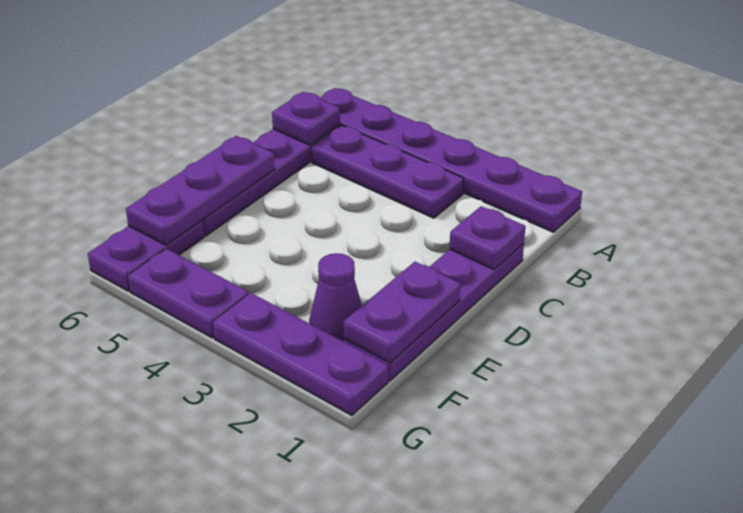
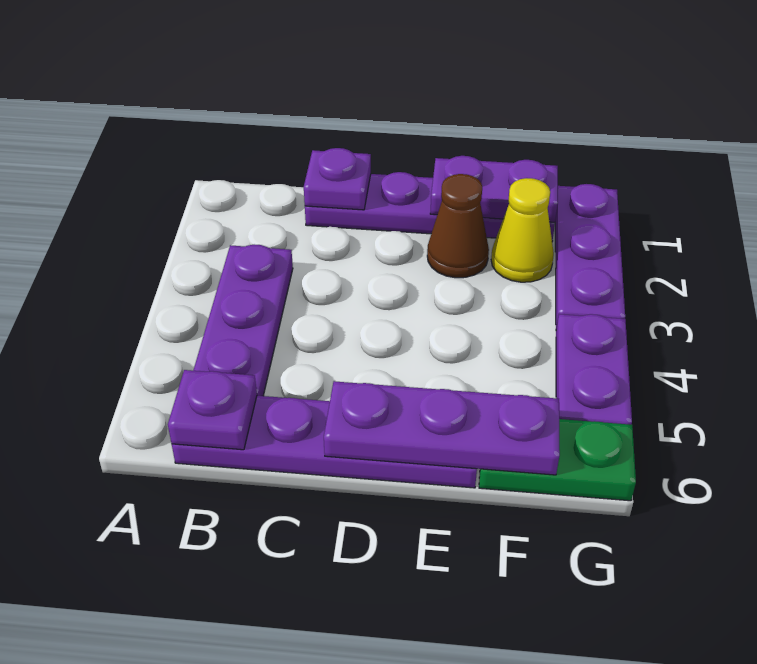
purple 1x6 plate [320,88,582,232] -> none
none -> brown 1x1 cone [427,174,489,278]
purple 1x1 cone [309,253,362,342] -> yellow 1x1 cone [491,178,554,282]
purple 1x2 plate [88,220,204,291] -> green 1x2 plate [479,419,636,501]

